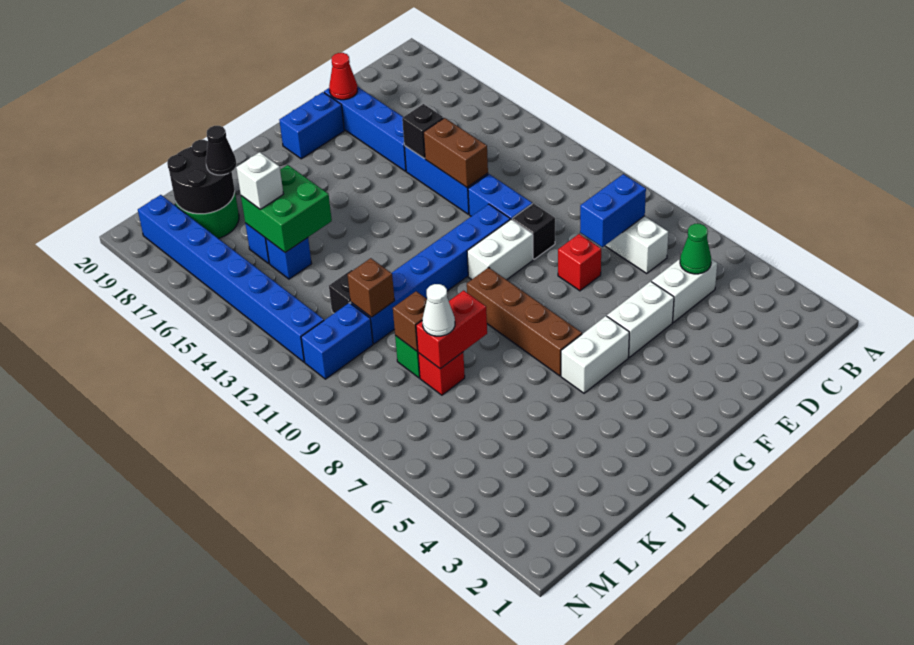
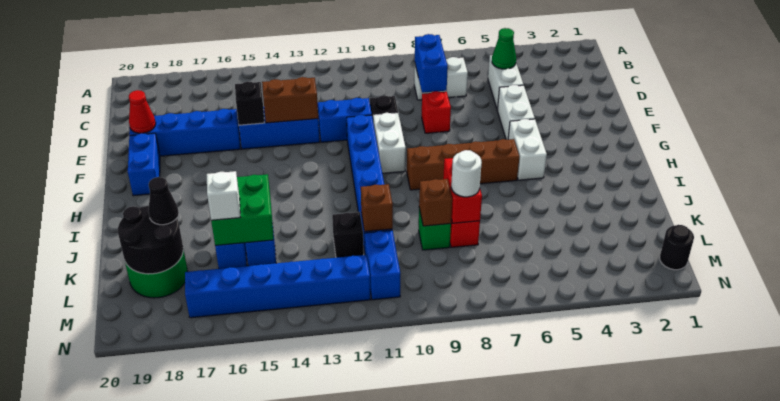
white 1x1 cone [422,284,455,336] -> white 1x1 round brick [451,150,482,197]
none -> black 1x1 round brick [660,225,694,270]
blue 1x8 brick [138,195,324,362] -> blue 1x6 brick [185,255,370,318]

